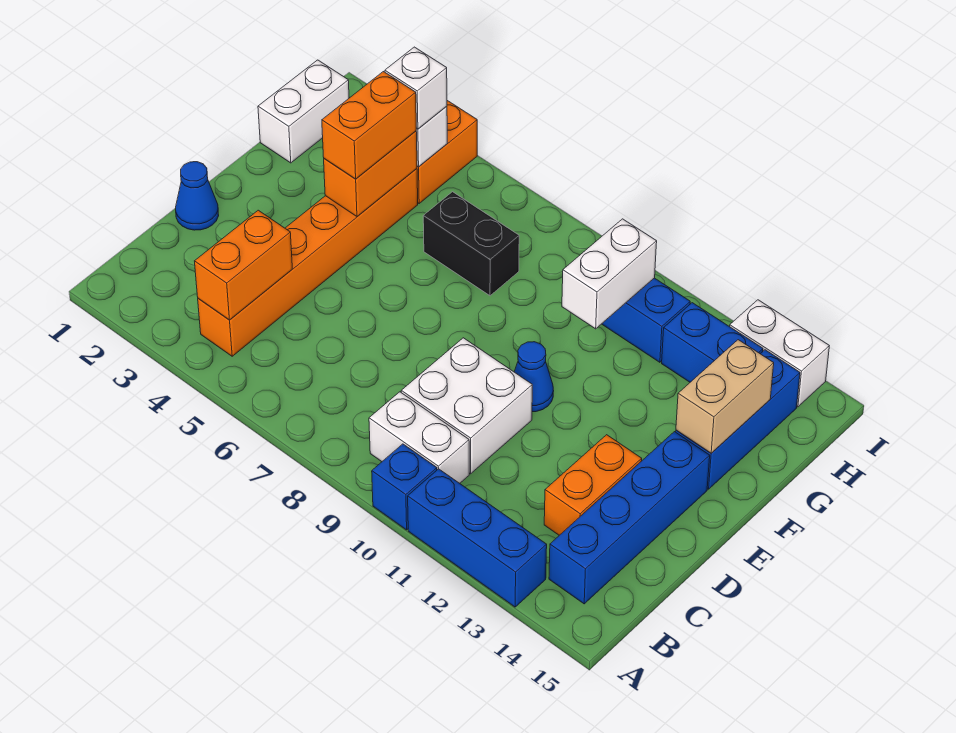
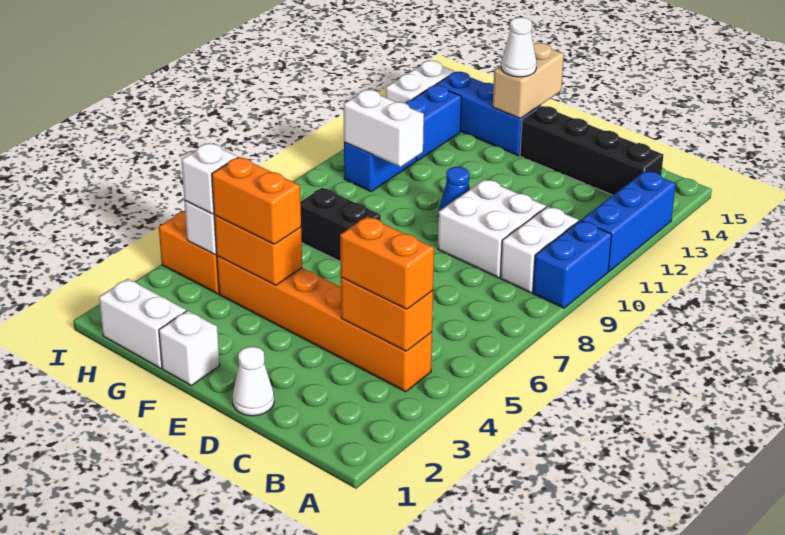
blue 1x1 brick [372,444,437,530] -> blue 1x2 brick [533,221,612,308]
blue 1x4 brick [549,432,710,604] -> black 1x4 brick [520,106,663,195]
orange 1x2 brick [544,435,642,535] -> orange 1x2 brick moved to [340,216,434,309]
blue 1x1 cone [176,162,219,230] -> white 1x1 cone [233,347,274,416]
none -> white 1x1 brick [159,311,220,386]
tan 1x2 brick [676,340,774,453] -> tan 1x2 brick turned to [493,43,564,119]
none -> white 1x1 cone [501,17,536,77]
black 1x2 brick [423,192,519,296] -> black 1x2 brick turned to [300,188,381,261]

